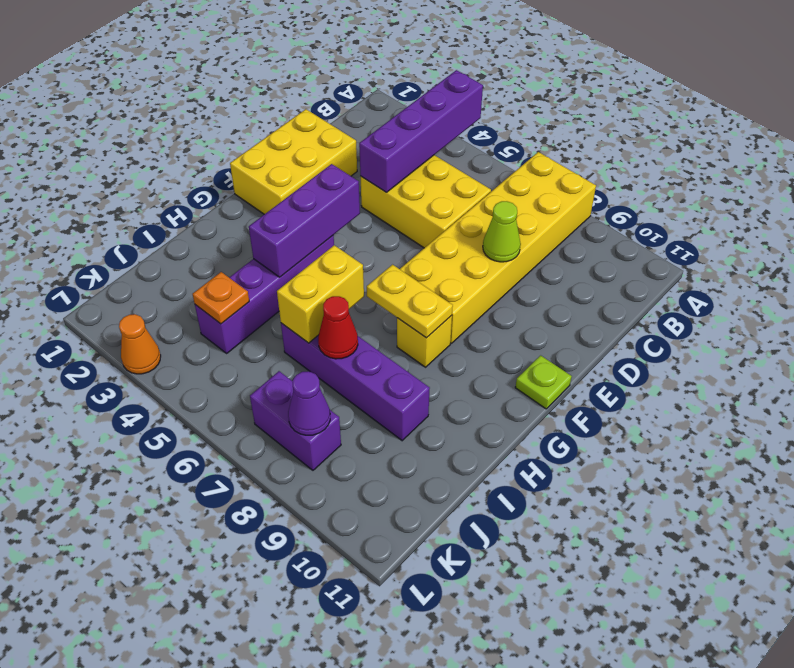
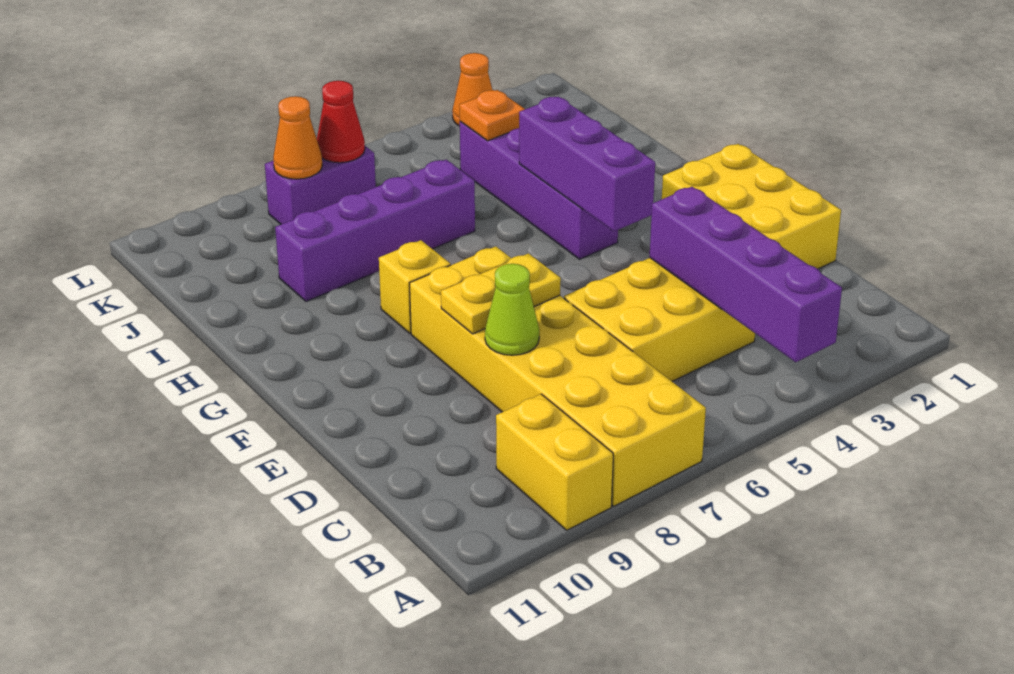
lime 1x1 plate [515,355,572,409] -> none
yellow 1x2 plate [367,265,453,338] -> yellow 1x2 plate moved to [441,253,561,334]
yellow 1x2 brick [277,245,364,343] -> yellow 1x2 brick moved to [496,394,613,530]
red 1x1 cone [318,296,358,359] -> red 1x1 cone moved to [317,81,365,163]
purple 1x1 cone [288,371,330,435] -> orange 1x1 cone [273,96,322,179]

